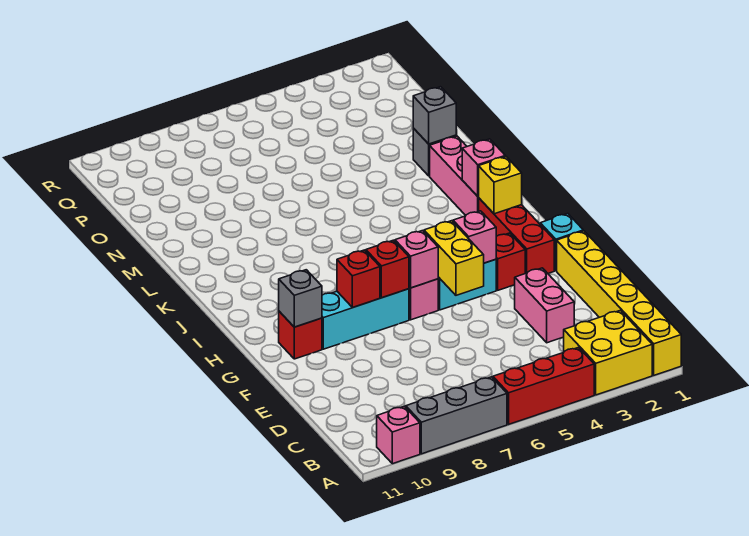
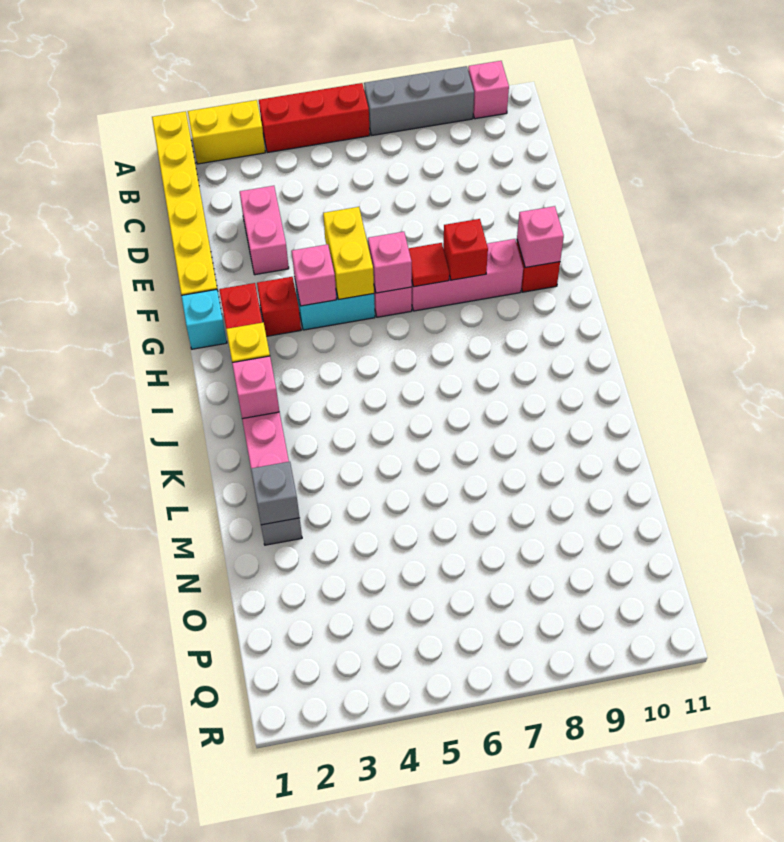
yellow 2x2 brick [564,310,652,395] -> yellow 1x2 brick [188,100,265,164]
cyan 1x3 brick [322,289,409,349] -> pink 1x3 brick [412,239,523,311]
red 1x1 brick [366,240,409,298] -> red 1x1 tile [409,243,449,287]
grey 1x1 brick [279,270,322,327] -> pink 1x1 brick [517,206,564,268]

